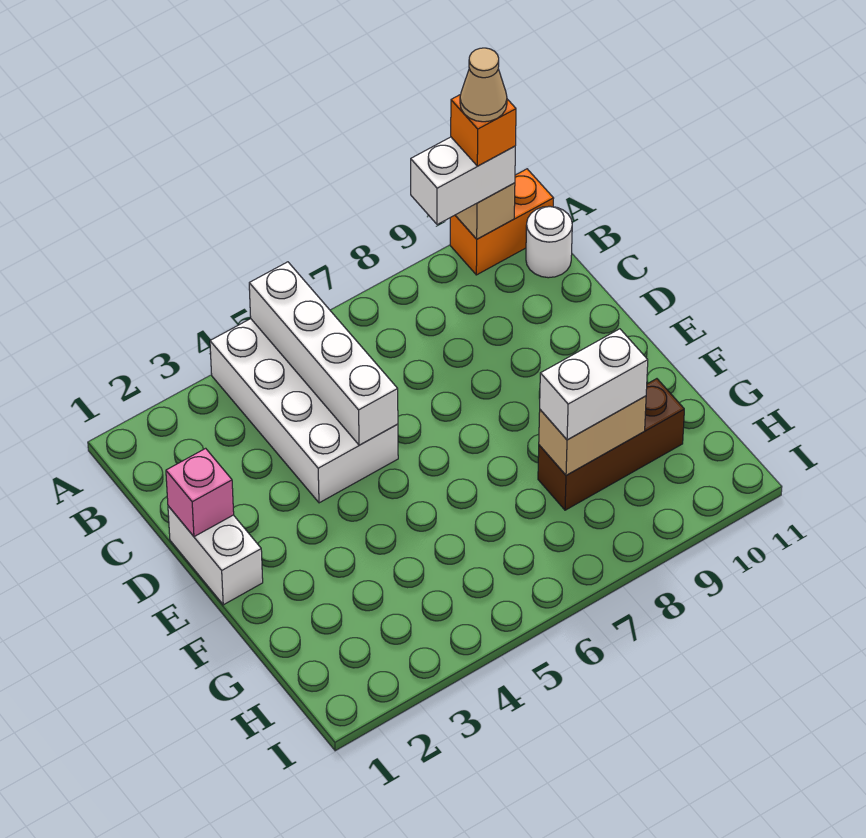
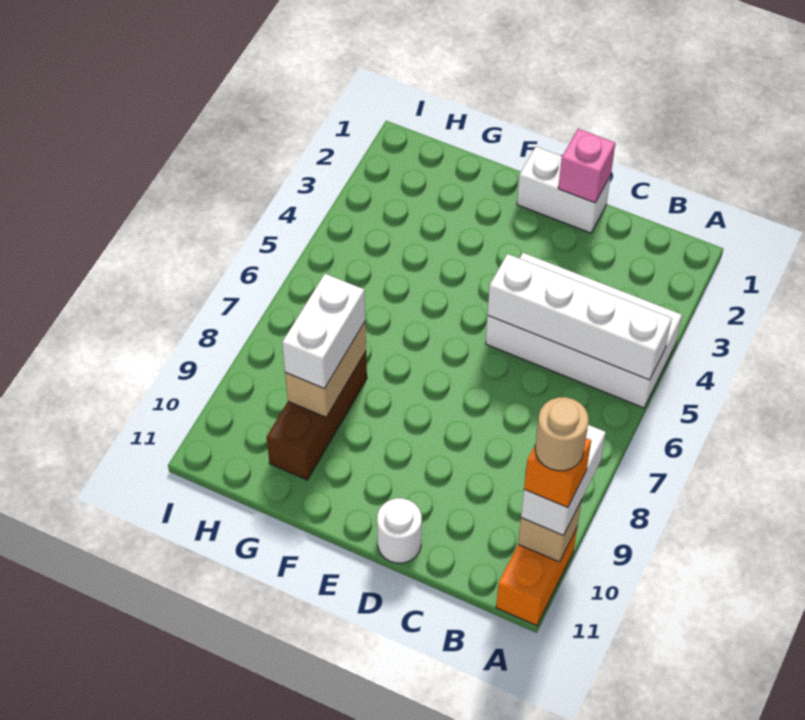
tan 1x1 cone [460,48,507,122] -> tan 1x1 round brick [535,397,589,471]
white 1x1 round brick [526,206,572,278] -> white 1x1 round brick moved to [377,498,422,563]

